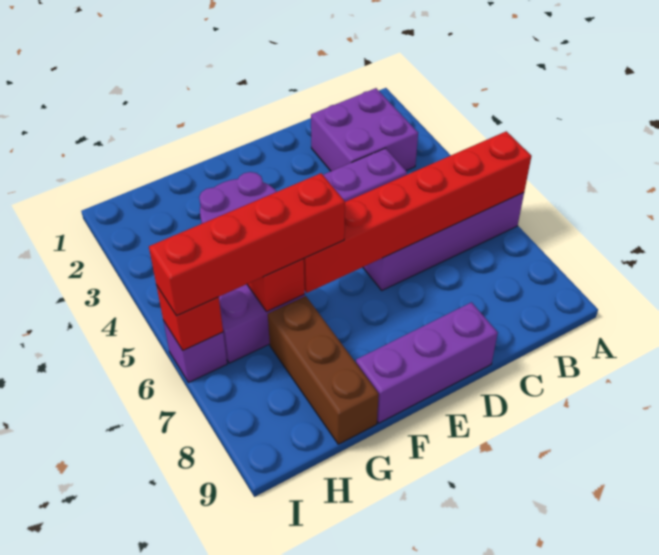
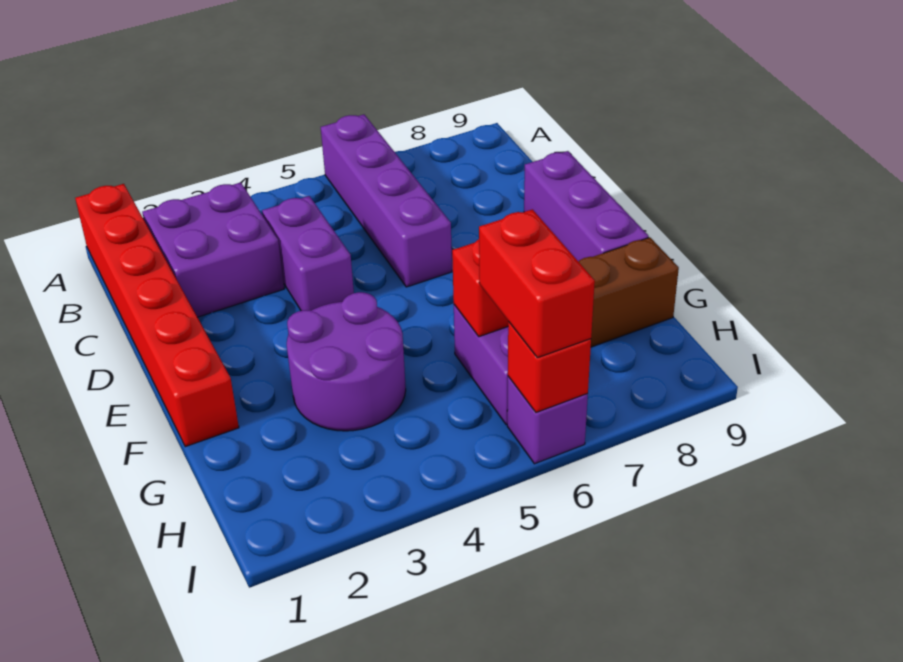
red 1x6 brick [304,131,531,293] -> red 1x6 brick moved to [75,184,239,447]
red 1x4 brick [149,173,345,316] -> red 1x2 brick [479,209,595,358]

